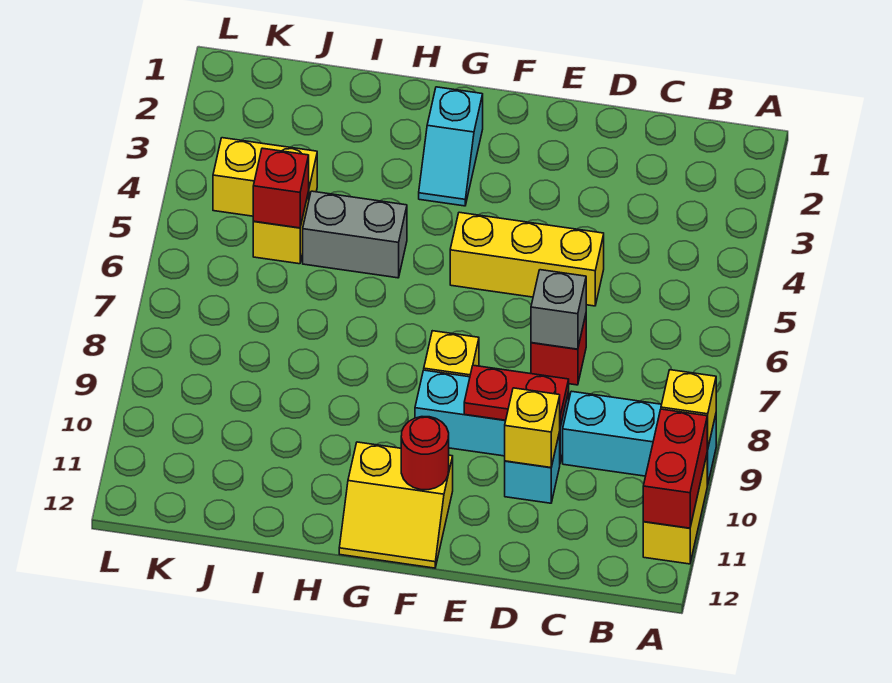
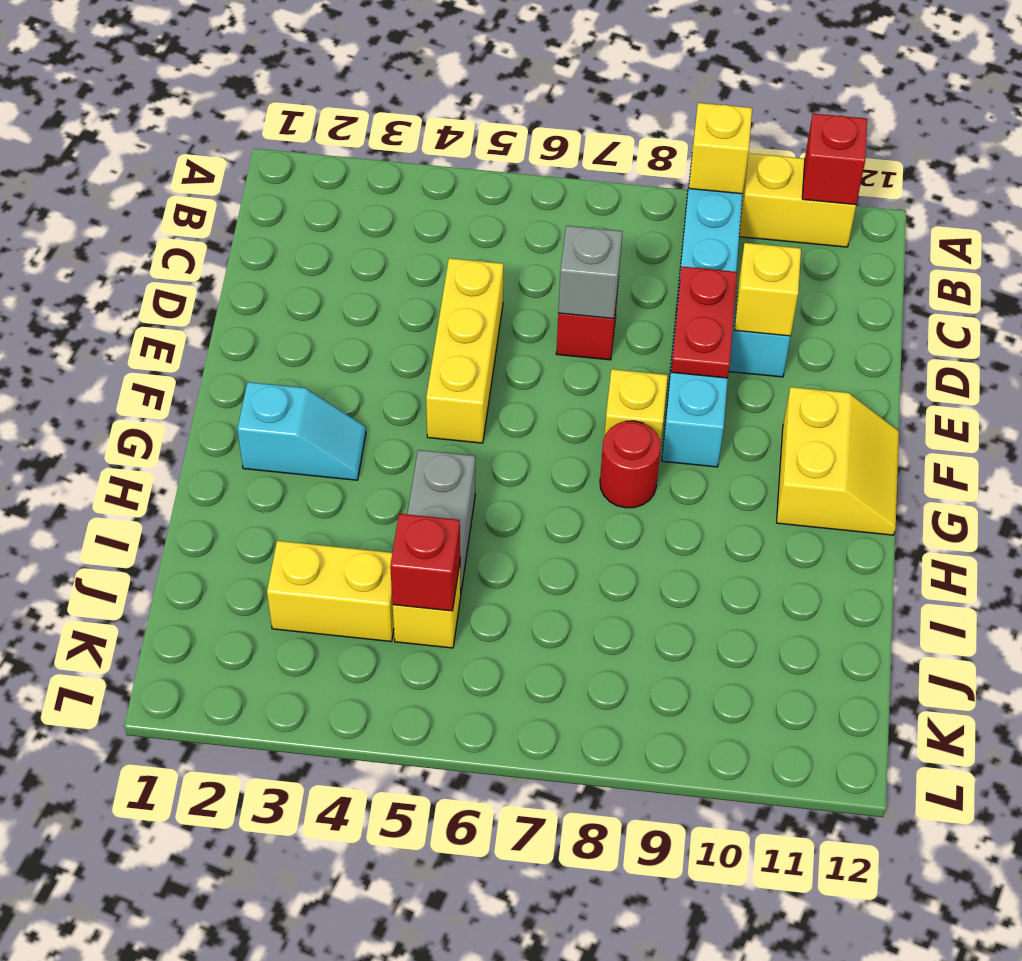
red 1x2 brick [643,409,708,528] -> red 1x1 brick [802,114,867,205]
red 1x1 round brick [401,417,449,490] -> red 1x1 round brick moved to [600,421,661,508]
yellow 1x2 brick [213,138,317,216] -> yellow 1x2 brick turned to [267,541,394,641]

